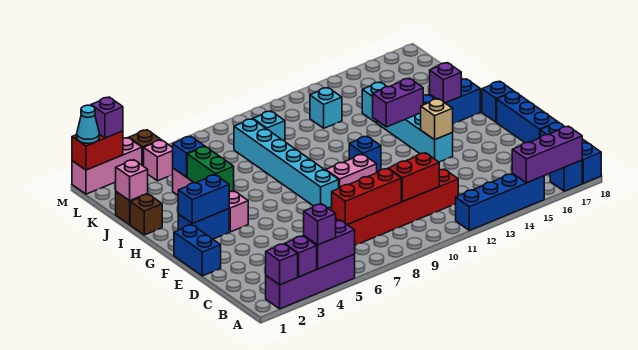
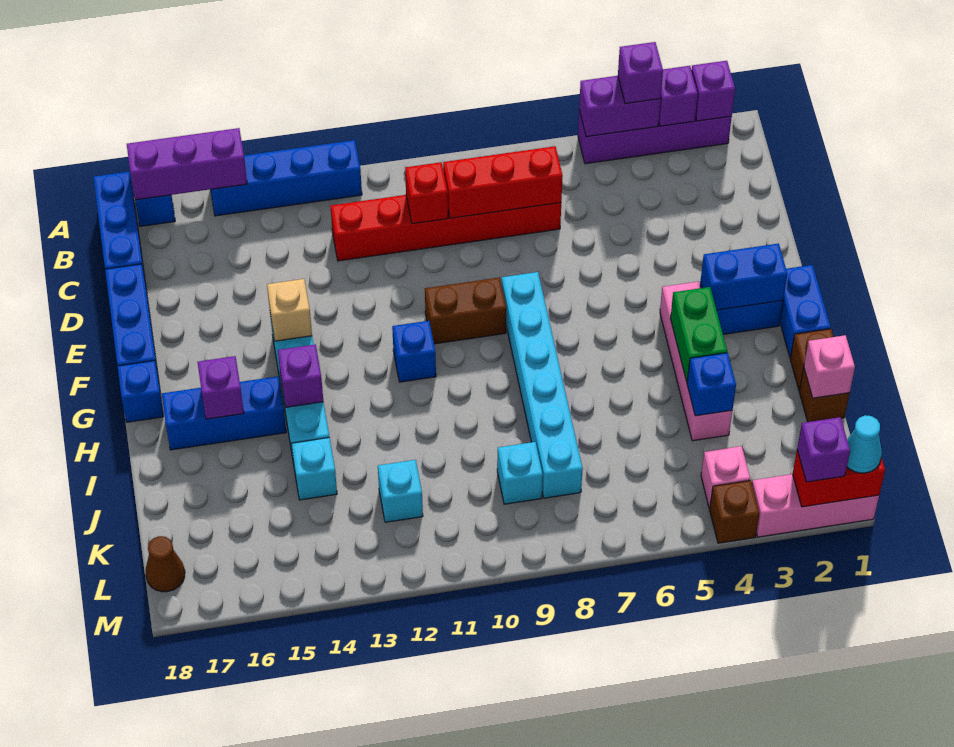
red 1x2 brick [388,153,439,202] -> red 1x1 brick [405,162,448,224]
blue 1x2 brick [174,225,221,276] -> blue 1x2 brick moved to [780,265,831,358]
pink 1x2 brick [326,154,377,188] -> brown 1x2 brick [425,277,506,344]
purple 1x2 brick [373,78,423,127] -> purple 1x1 brick [278,344,323,407]
none -> brown 1x1 cone [146,536,185,592]

